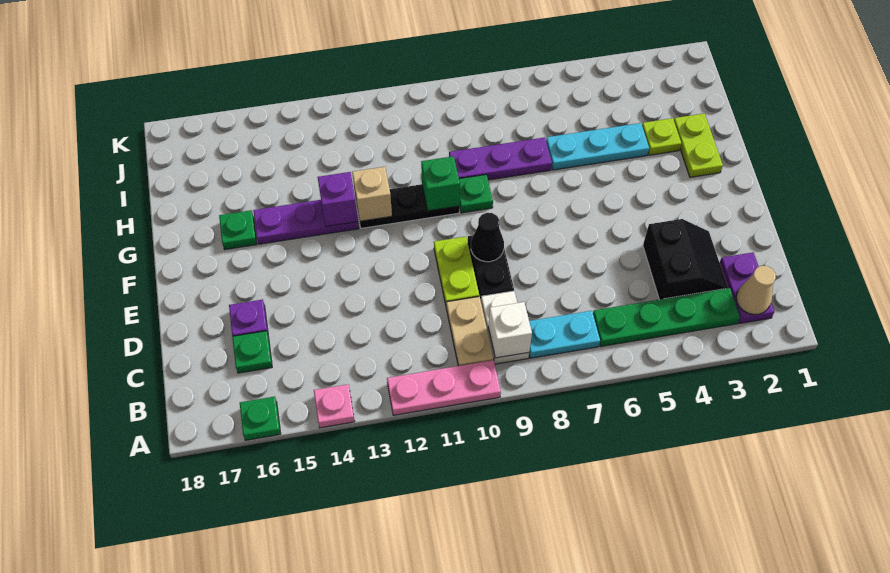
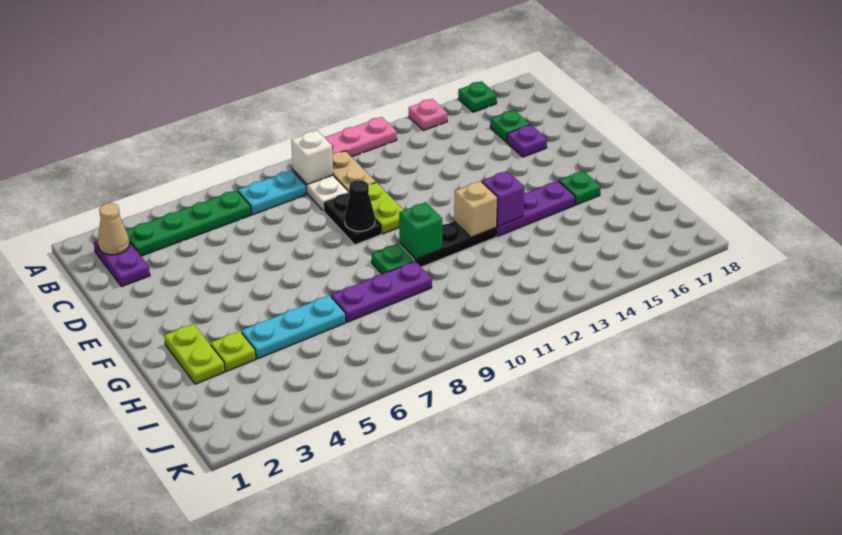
black 2x2 slope [643,219,728,300] -> none

